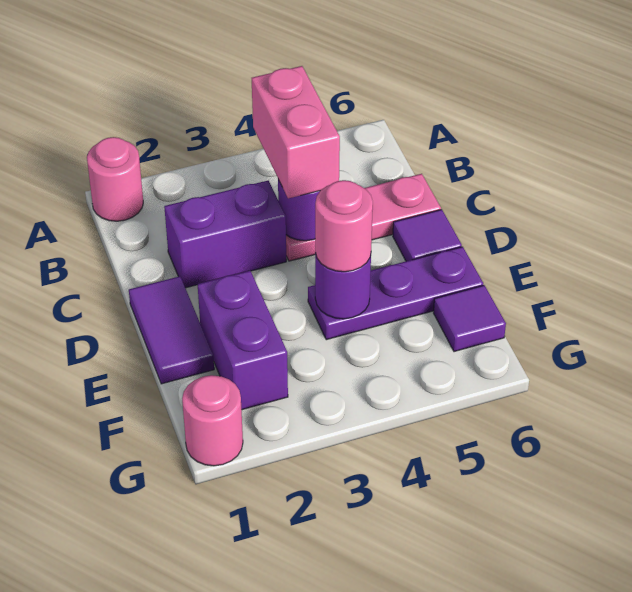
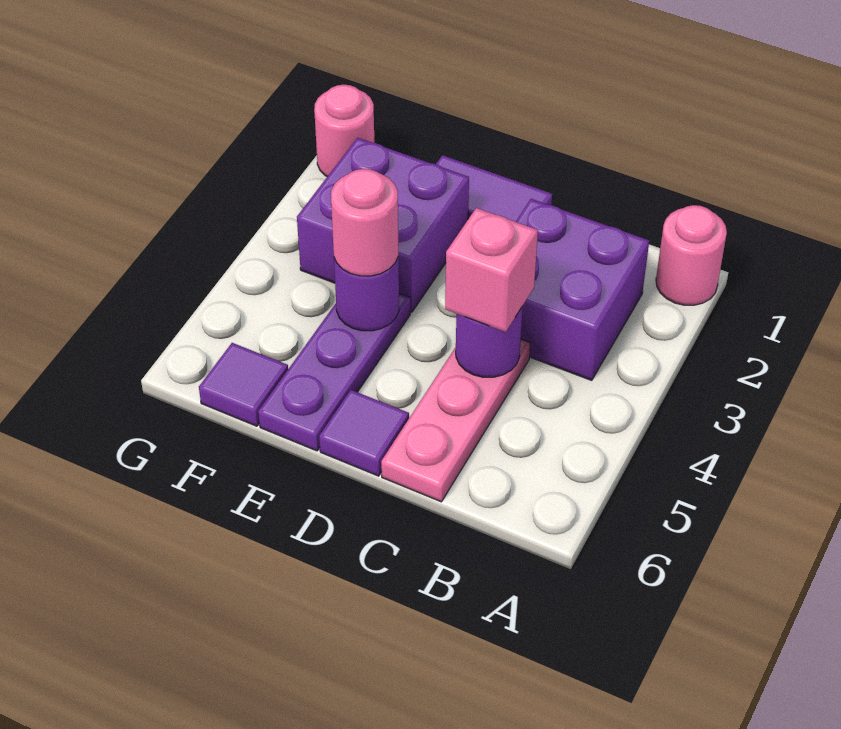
pink 1x2 brick [252,66,340,198] -> pink 1x1 brick [445,208,538,332]
purple 1x2 brick [164,181,286,288] -> purple 2x2 brick [516,199,649,380]
purple 1x2 brick [198,271,288,410] -> purple 2x2 brick [297,138,469,312]

